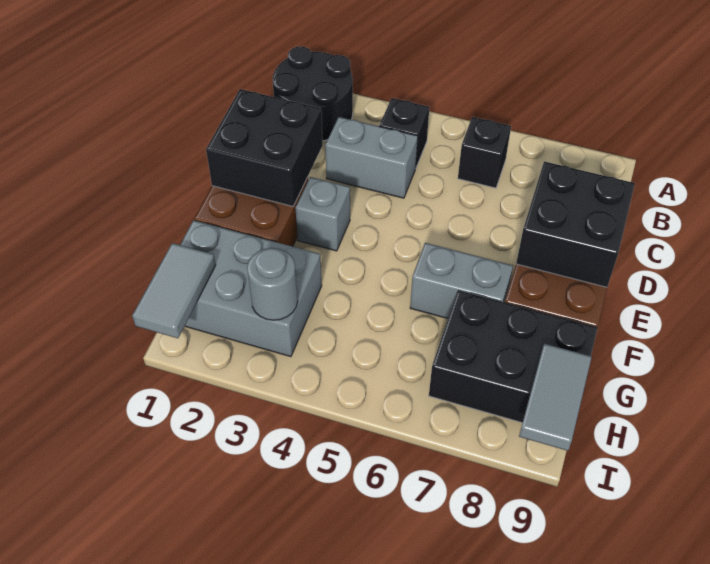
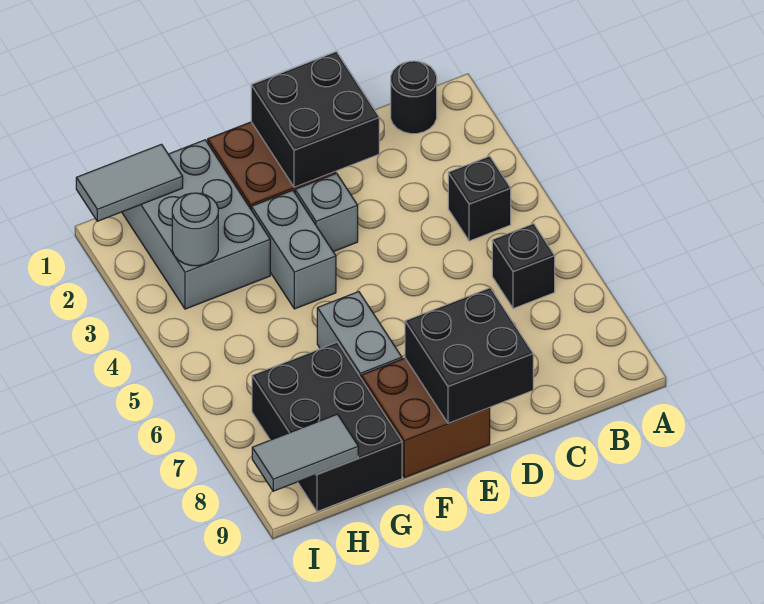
black 2x2 round brick [273,46,353,141] -> black 1x1 round brick [391,61,437,134]
grey 1x2 brick [325,117,418,198] -> grey 1x2 brick moved to [251,190,336,309]

